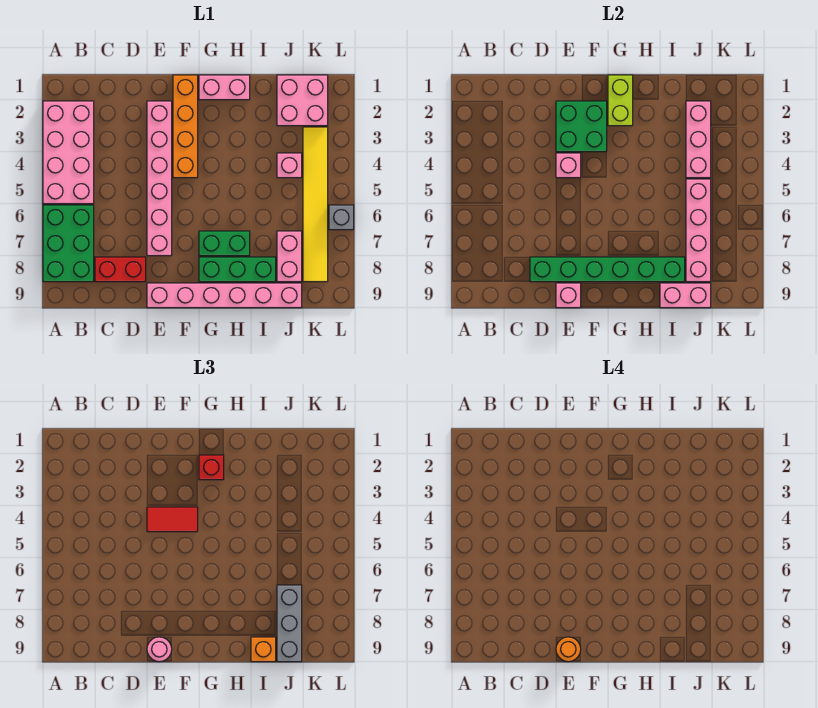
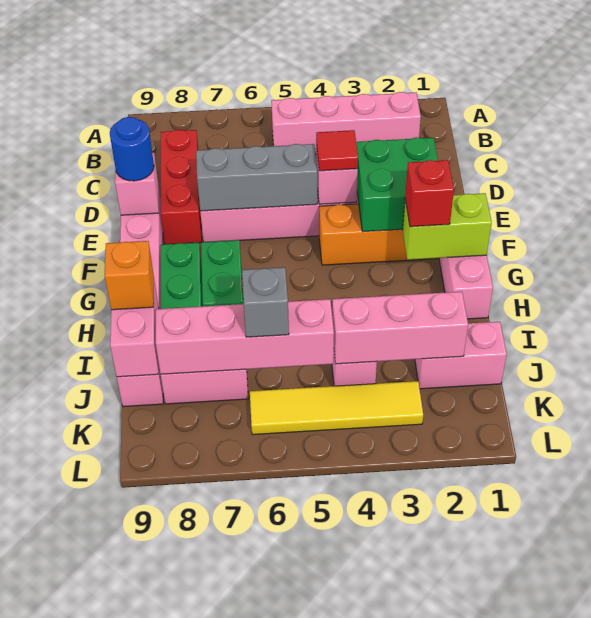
pink 2x4 brick [43,101,94,204] -> pink 1x4 brick [271,92,421,154]
green 2x3 brick [43,205,94,282] -> none
red 1x2 brick [95,257,146,282] -> red 1x3 brick [161,130,202,244]
green 1x6 brick [530,257,685,282] -> none
red 1x2 tile [147,507,198,532] -> red 1x1 tile [316,130,358,171]
pink 1x1 round brick [147,637,172,662] -> blue 1x1 round brick [110,117,154,181]
orange 1x1 round brick [556,637,581,662] -> none
pink 2x2 brick [277,75,328,126] -> pink 1x2 brick [415,322,507,389]
grey 1x3 brick [277,585,302,662] -> grey 1x3 brick moved to [196,144,317,211]
yellow 1x6 tile [303,127,328,282] -> yellow 1x4 tile [250,381,423,435]
grey 1x1 brick [329,205,354,230] -> grey 1x1 brick moved to [242,267,289,337]

